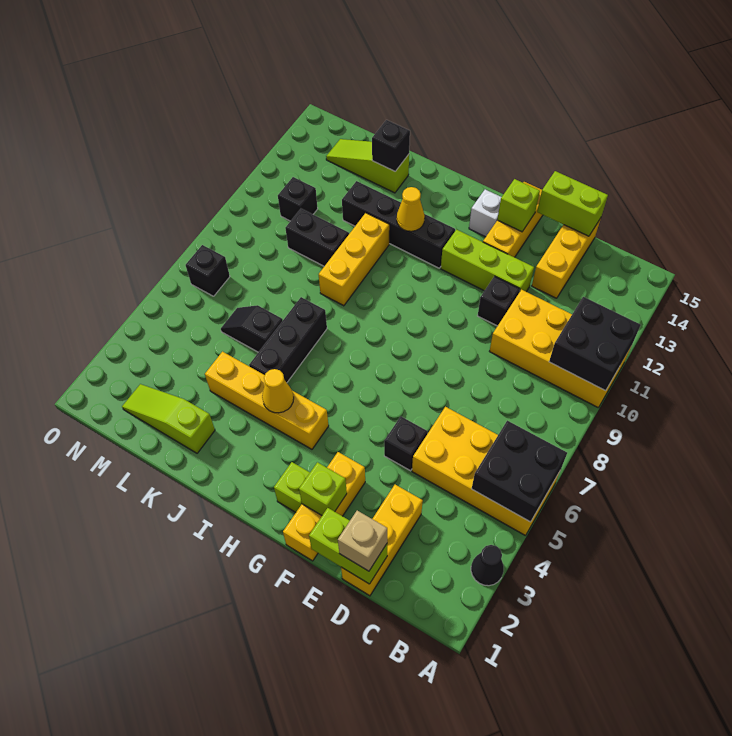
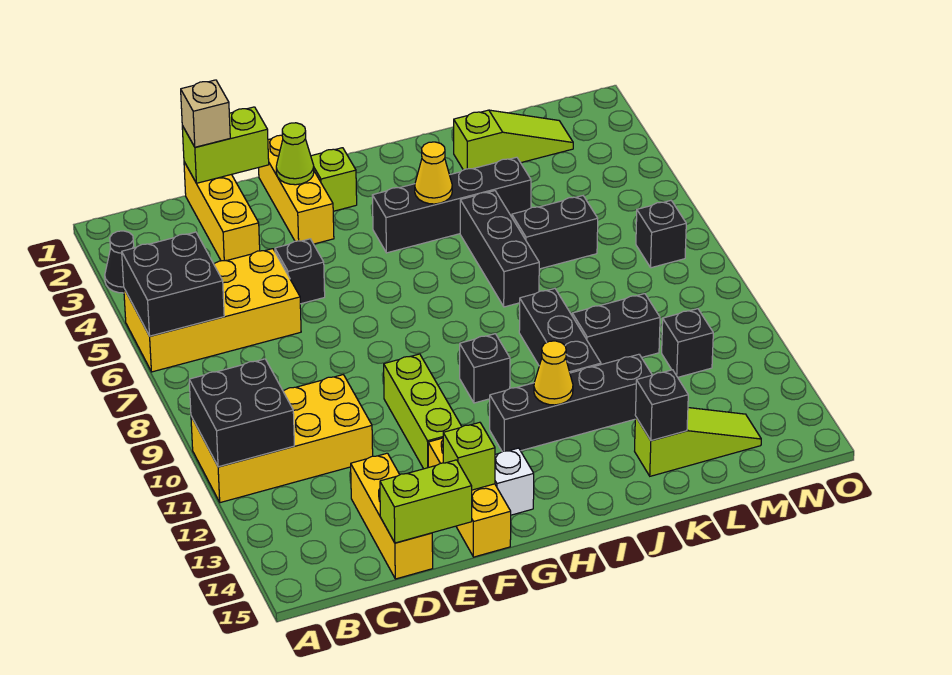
black 1x1 brick [478,276,520,326] -> black 1x1 brick moved to [460,334,510,403]
lime 1x3 brick [441,230,534,292] -> lime 1x3 brick turned to [384,354,462,469]
lime 1x1 brick [299,462,347,515] -> lime 1x1 cone [276,123,314,185]
yellow 1x4 brick [205,352,329,449] -> black 1x4 brick [372,157,531,253]
yellow 1x3 brick [319,213,389,306] -> black 1x3 brick [519,288,601,373]
black 1x2 slope [221,305,283,352] -> black 1x2 brick [512,196,598,269]

